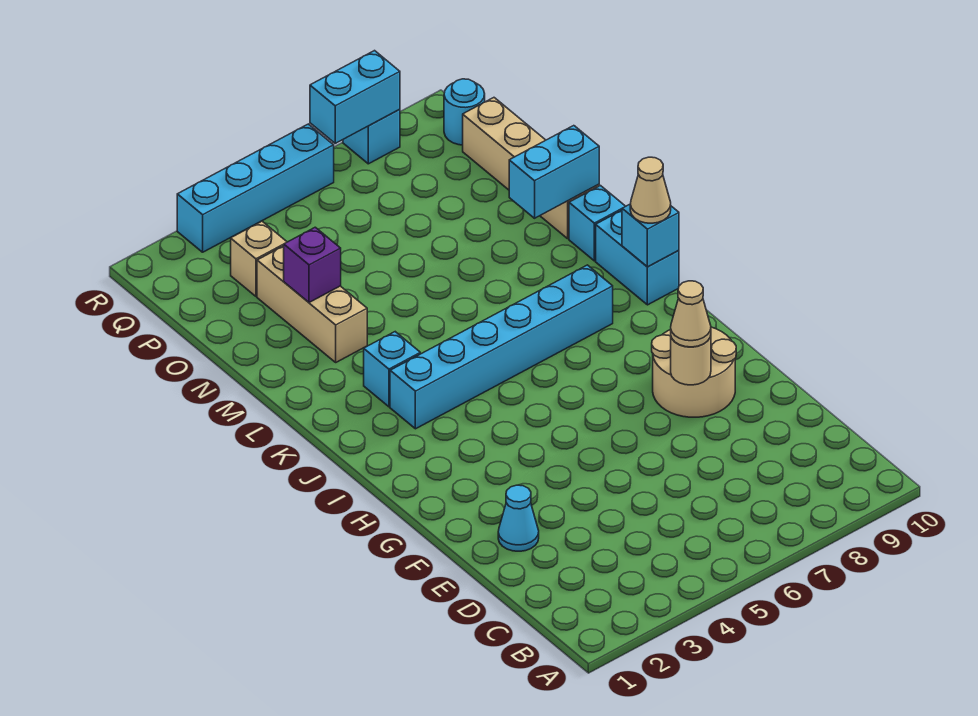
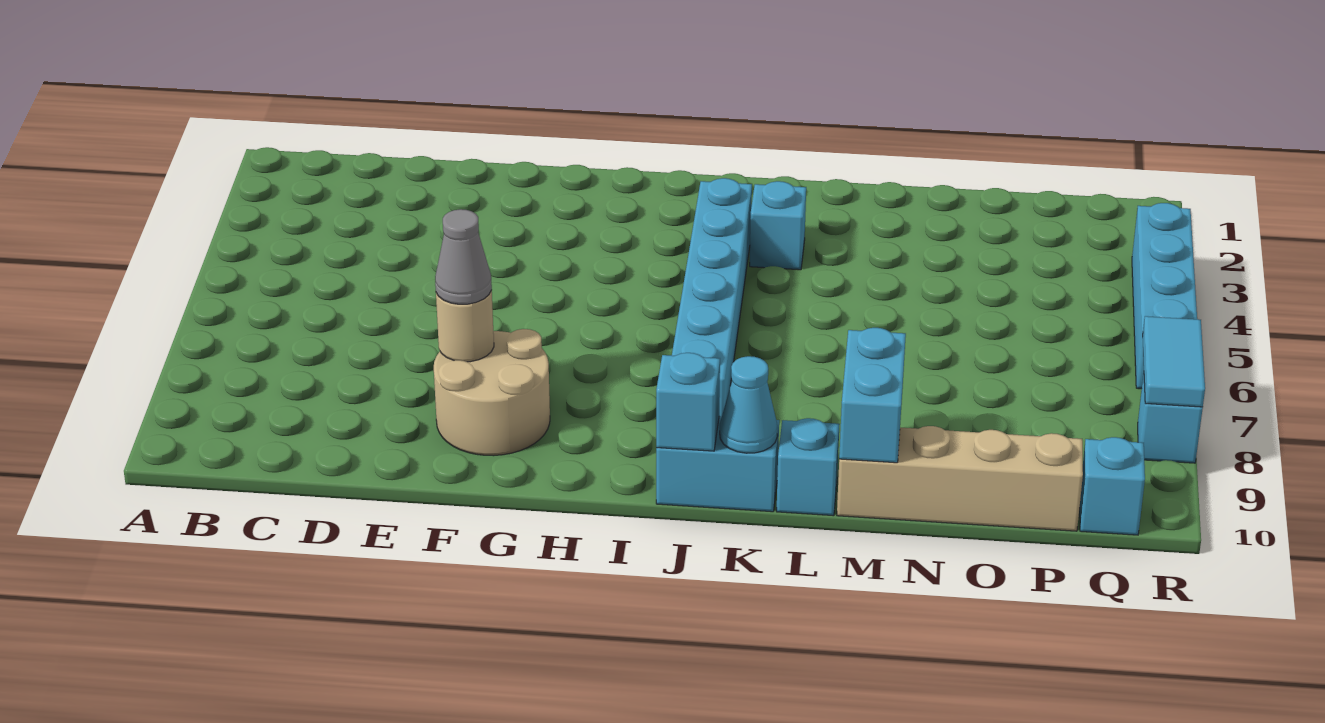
cyan 1x1 cone [498,485,539,551] -> cyan 1x1 cone moved to [720,356,778,453]
tan 1x1 cone [671,281,711,347] -> grey 1x1 cone [435,209,492,304]
tan 1x1 cone [630,157,671,223] -> none
tan 1x3 brick [257,246,367,362] -> none
purple 1x1 brick [284,227,341,302] -> none
tan 1x1 brick [231,221,287,296] -> none
cyan 1x1 round brick [444,79,485,145] -> cyan 1x1 brick [1080,437,1145,535]
cyan 1x2 brick [310,51,400,143] -> cyan 1x2 tile [1143,316,1205,407]

